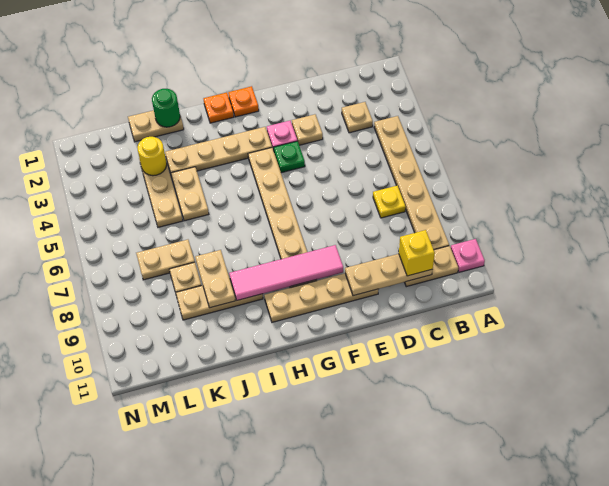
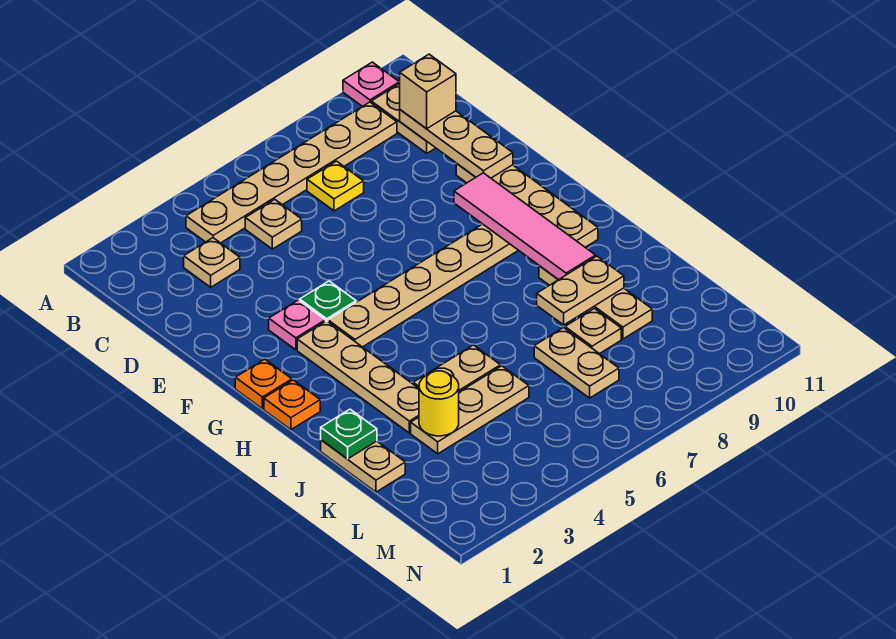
yellow 1x1 brick [399,230,435,276] -> tan 1x1 brick [399,54,456,129]
tan 1x1 plate [292,114,323,145] -> tan 1x1 plate moved to [245,199,302,249]
green 1x1 round brick [152,89,180,127] -> green 1x1 plate [321,409,377,459]

